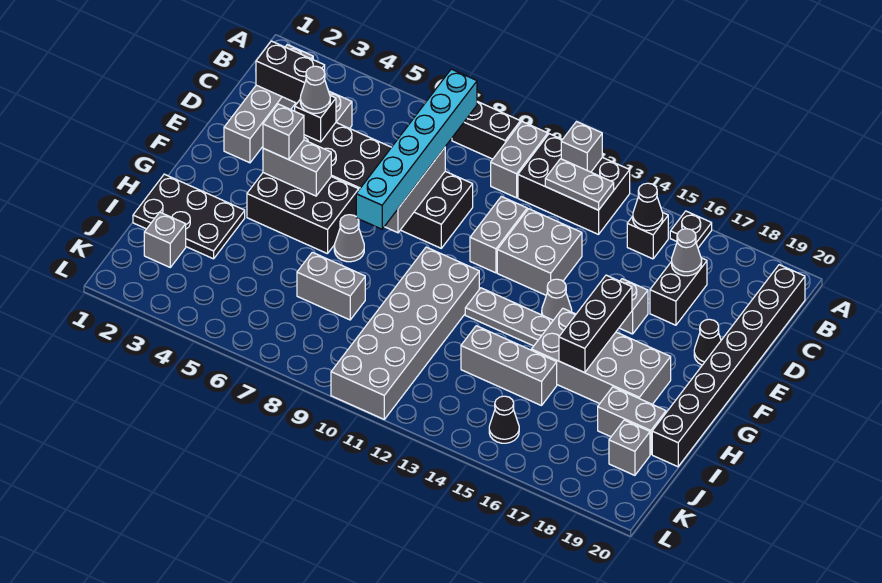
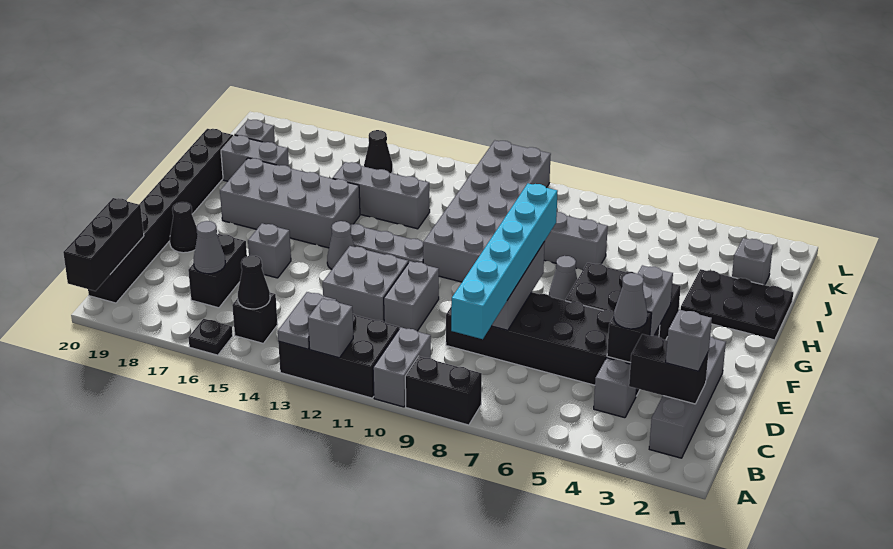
grey 1x2 plate [545,159,614,210] -> grey 1x2 plate turned to [278,292,336,349]
grey 1x2 brick [263,140,331,196] -> grey 1x2 brick turned to [638,265,673,336]
grey 1x1 brick [263,104,304,160] -> grey 1x1 brick moved to [666,310,712,371]
black 1x3 brick [559,275,632,373] -> black 1x3 brick moved to [63,198,144,291]

